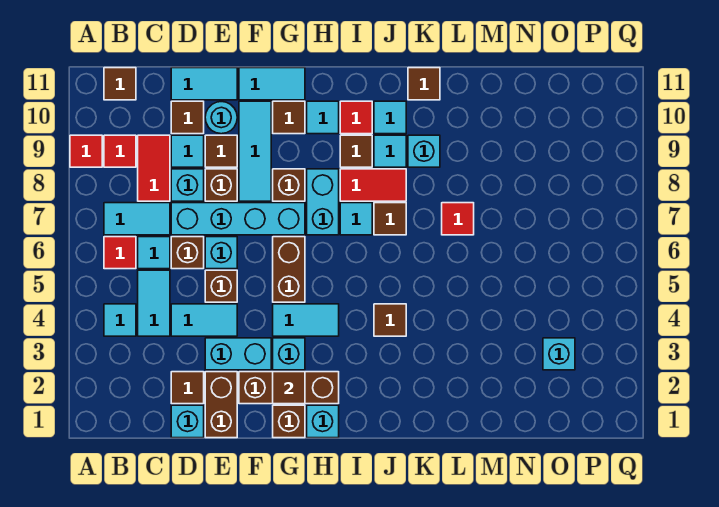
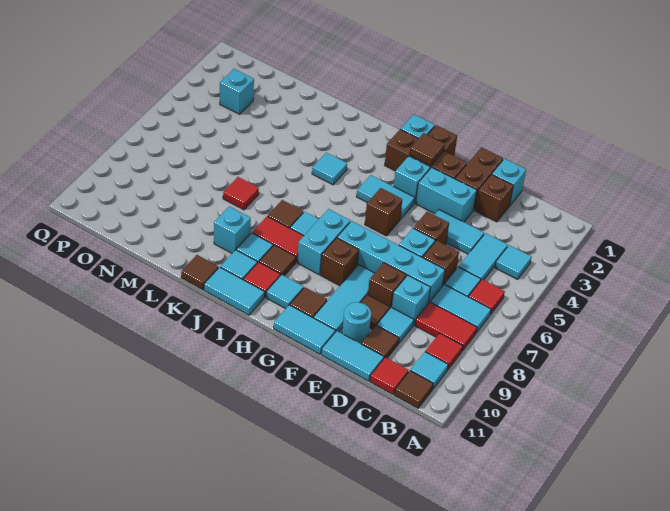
red 1x1 tile [70,135,102,167] -> red 1x1 tile moved to [370,357,409,394]
none -> cyan 1x1 tile [410,352,448,389]
red 1x2 tile [138,135,170,201] -> red 1x2 tile turned to [415,302,477,351]
brown 1x1 tile [171,372,204,404] -> brown 1x1 brick [475,174,513,222]
brown 1x2 brick [273,237,305,302] -> brown 1x1 brick [365,188,402,236]
none -> cyan 1x2 tile [204,267,265,315]
brown 1x1 tile [374,304,406,336] -> cyan 1x1 tile [312,153,347,185]

